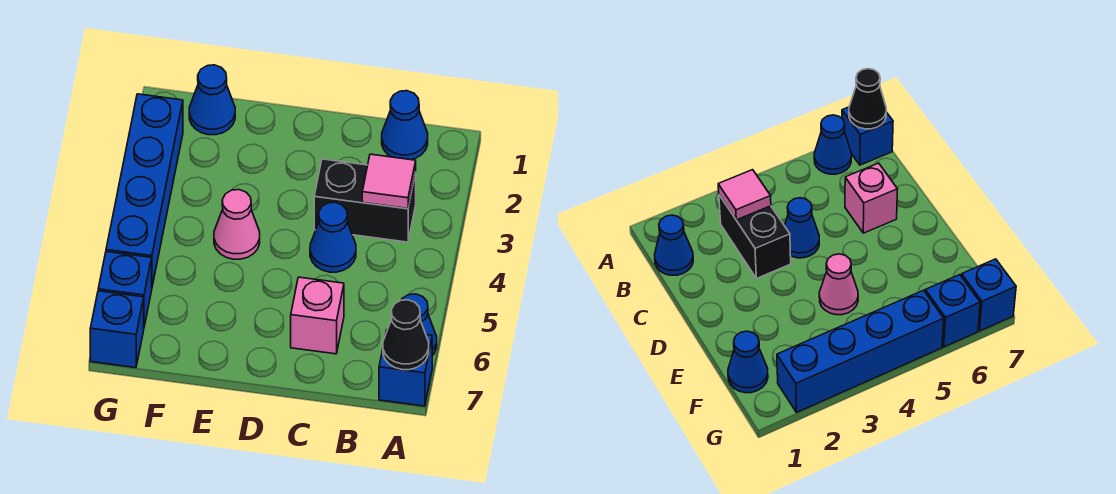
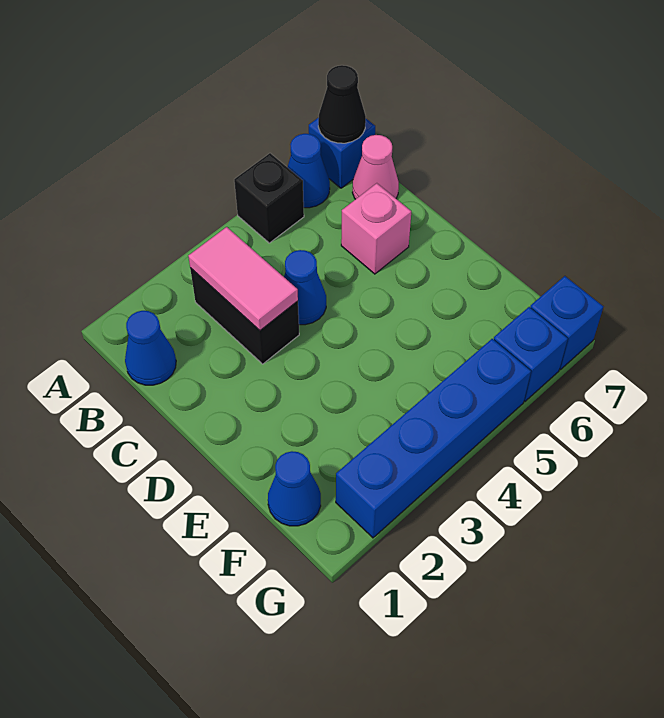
none -> black 1x1 brick [234,153,304,243]
pink 1x1 tile [362,154,416,209] -> pink 1x2 tile [188,227,298,330]
pink 1x1 cone [214,190,260,259] -> pink 1x1 cone moved to [352,135,399,199]

